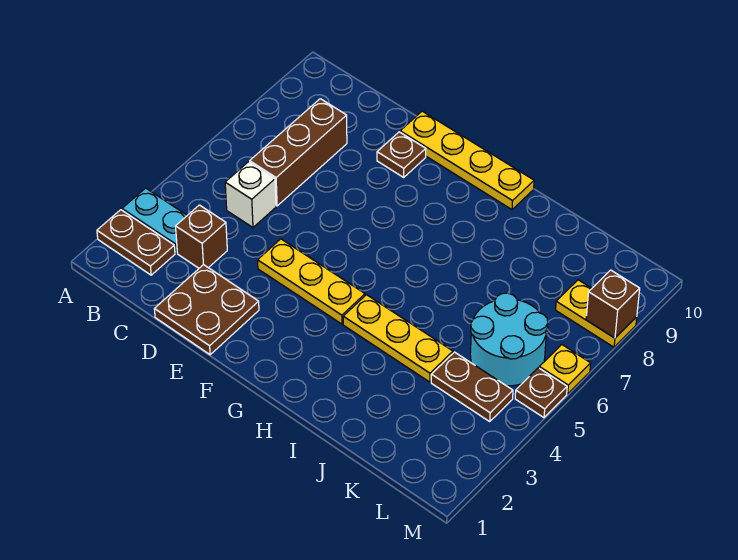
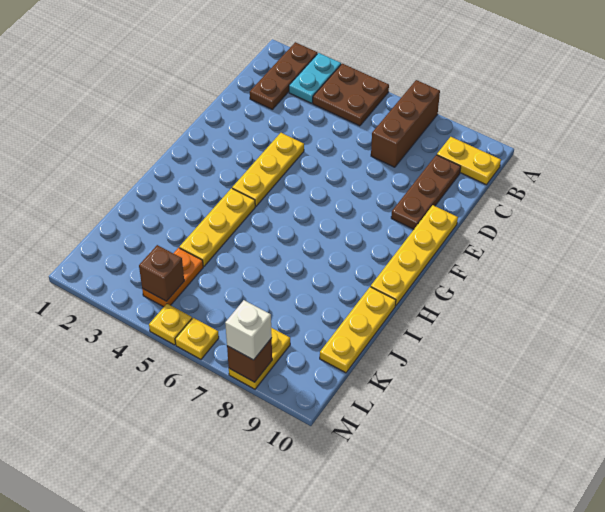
brown 1x2 plate [97,210,175,275] -> brown 1x3 plate [250,42,317,109]
none -> yellow 1x2 plate [437,137,501,185]
brown 1x1 brick [176,205,227,268] -> brown 1x1 brick moved to [139,245,184,301]
white 1x1 brick [225,162,276,227] -> white 1x1 brick moved to [225,300,272,360]
brown 1x3 brick [250,99,347,206] -> brown 1x3 brick turned to [371,80,440,167]
brown 2x2 plate [154,265,259,355] -> brown 2x2 plate moved to [313,64,389,126]
brown 1x1 plate [377,132,426,177] -> brown 1x3 plate [391,155,461,229]
none -> yellow 1x3 plate [320,287,396,373]
brown 1x2 plate [431,352,513,421] -> orange 1x2 plate [142,248,203,307]
cyan 2x2 round brick [470,293,548,386] -> none
brown 1x1 plate [515,368,567,418] -> yellow 1x1 plate [149,304,192,345]

